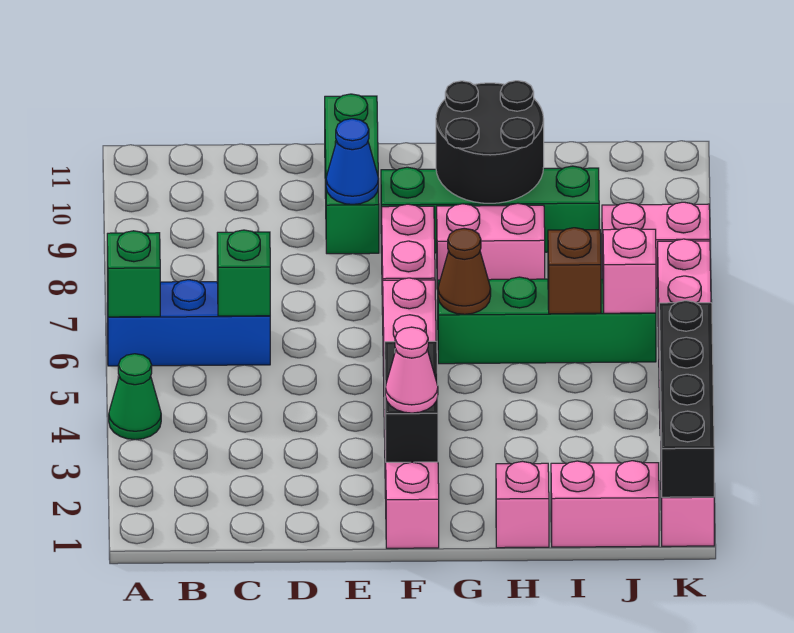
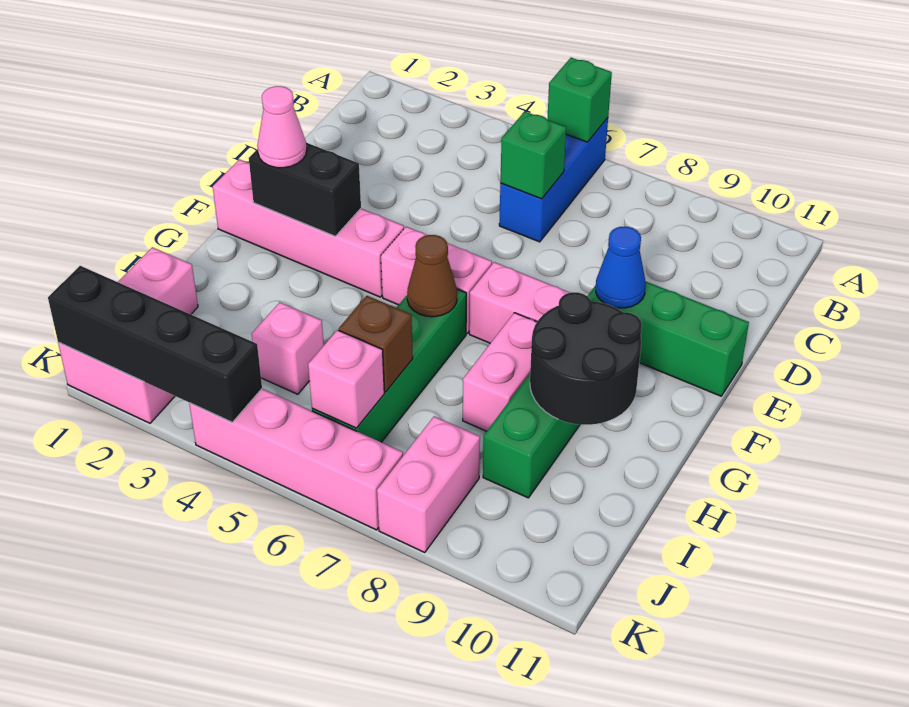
green 1x1 cone [109,354,161,440] -> none
pink 1x1 brick [496,461,549,548] -> pink 1x1 brick moved to [252,302,324,394]

